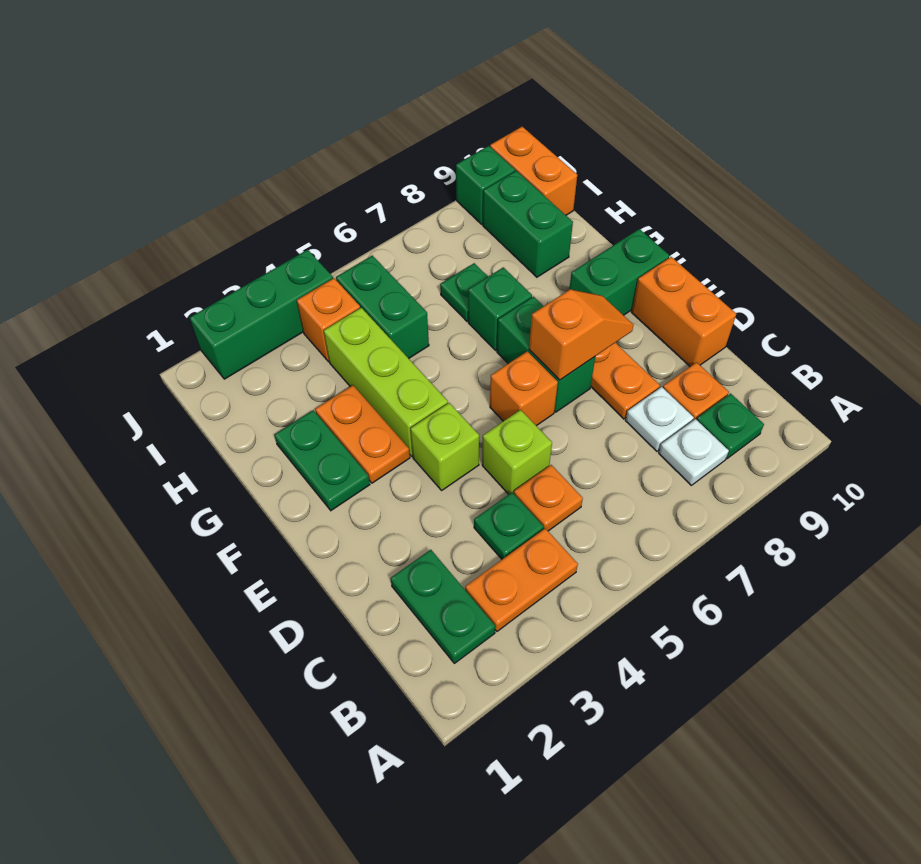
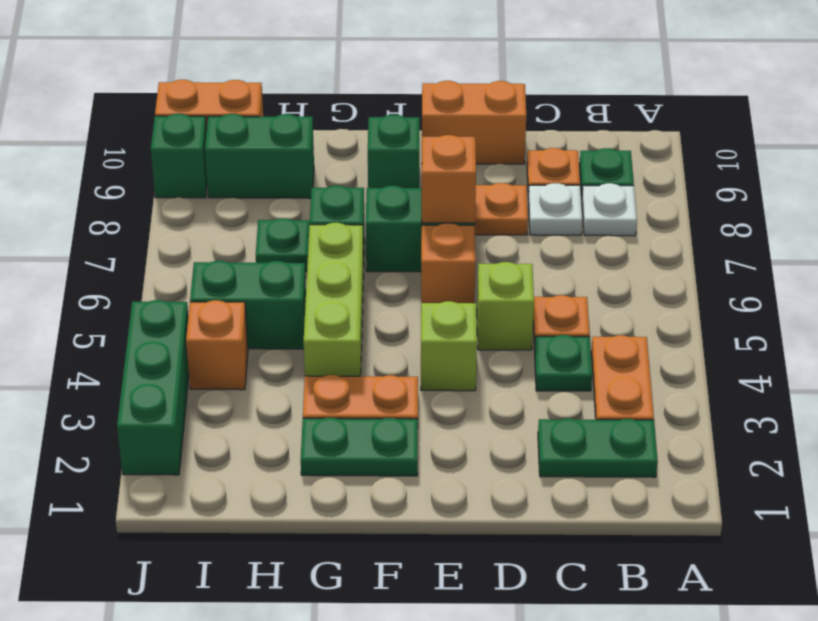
lime 1x3 brick [324,308,448,456] -> lime 1x3 brick turned to [304,223,364,376]
green 1x2 brick [569,229,669,315] -> green 1x1 brick [368,115,419,188]

